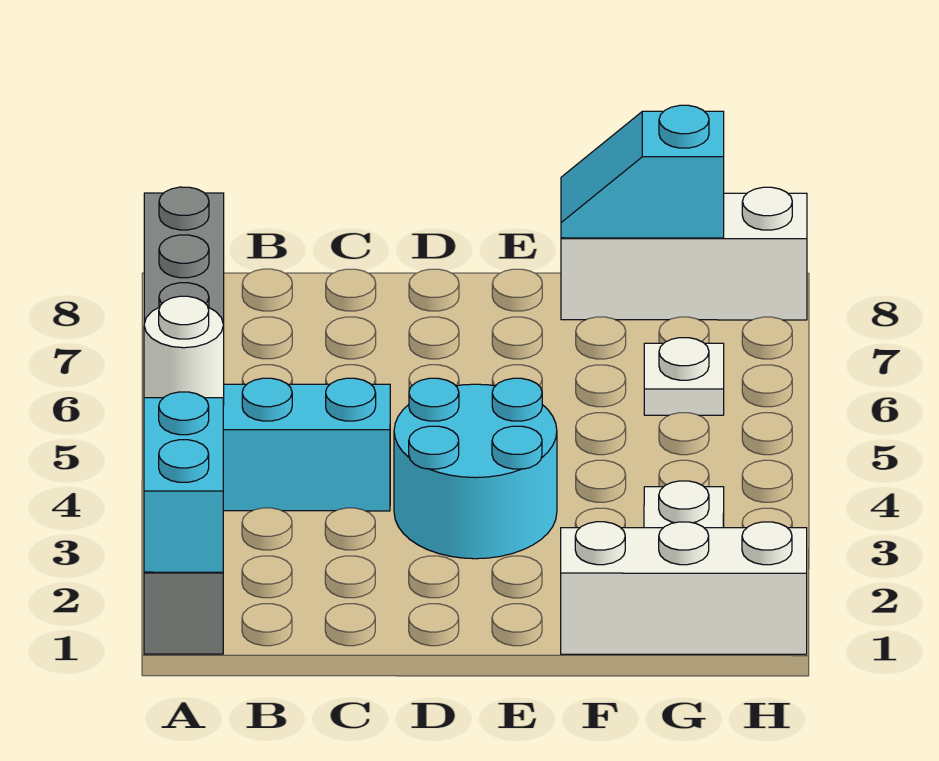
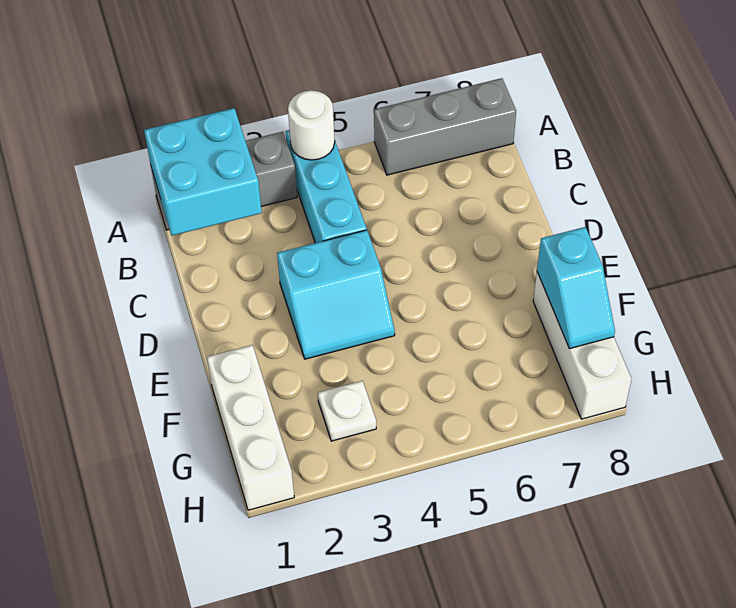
cyan 1x2 brick [144,392,223,572] -> cyan 2x2 brick [144,108,262,236]
cyan 2x2 round brick [394,378,557,559] -> cyan 2x2 slope [277,230,395,359]
cyan 1x2 slope [561,105,724,238] -> cyan 1x2 slope turned to [537,227,615,349]
white 1x1 plate [644,338,724,415] -> none

